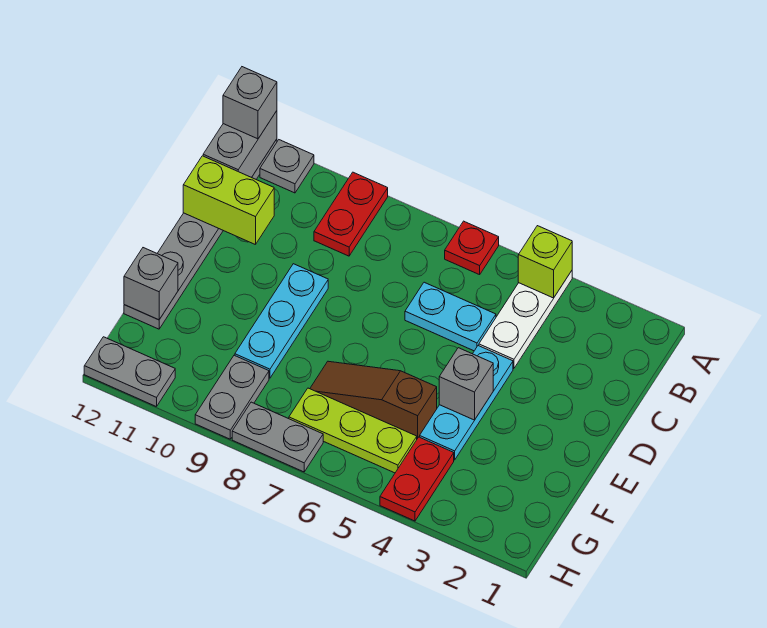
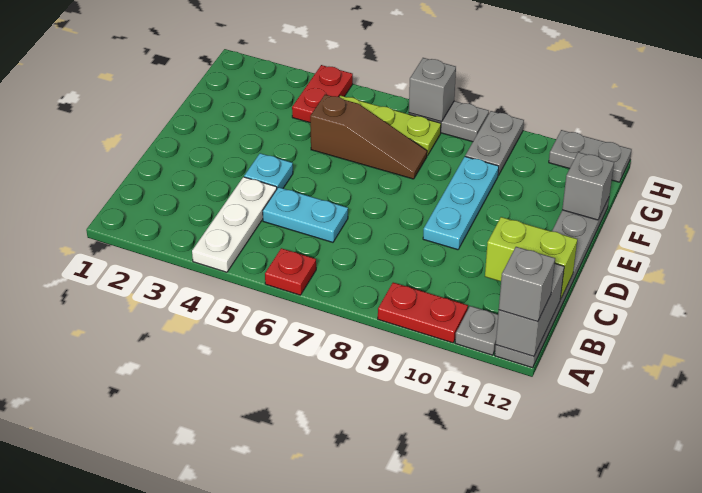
lime 1x1 brick [518,226,572,298] -> none
red 1x2 plate [314,172,388,256] -> red 1x2 plate turned to [378,282,468,343]
cyan 1x3 plate [420,346,513,460] -> cyan 1x1 plate [244,153,293,188]
grey 1x1 brick [439,348,493,420] -> grey 1x1 brick moved to [409,58,456,122]

